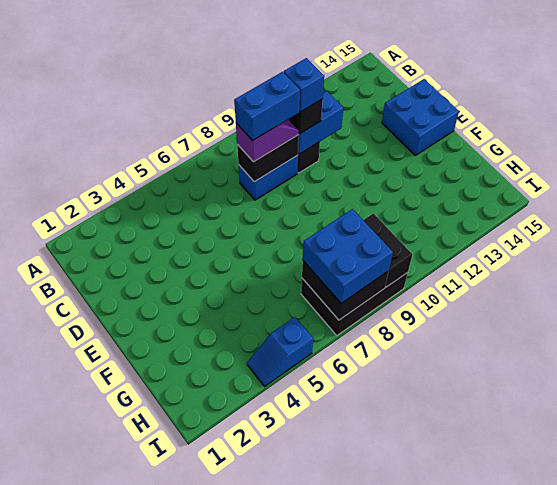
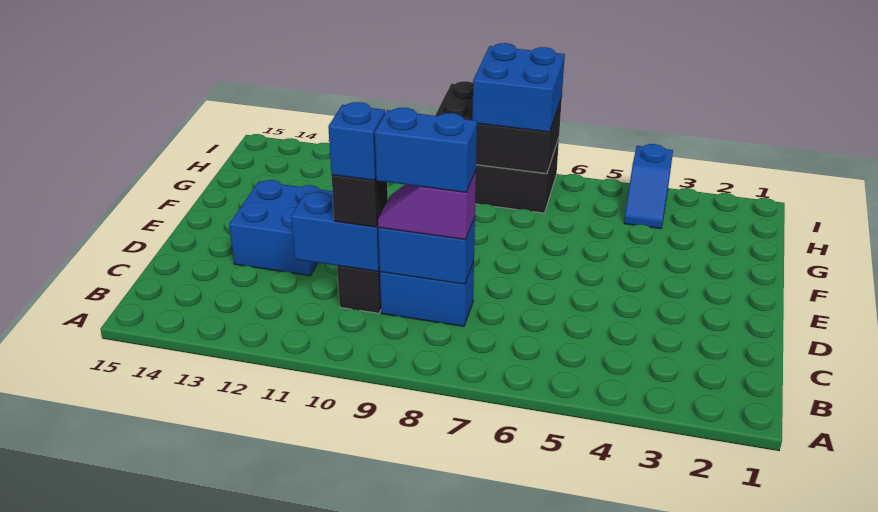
black 1x2 brick [237,135,299,182] -> blue 1x2 brick [378,217,475,284]
blue 2x2 brick [382,79,459,155] -> blue 2x2 brick moved to [229,180,333,276]
blue 1x2 slope [247,317,313,386] -> blue 1x2 slope turned to [624,144,673,229]

